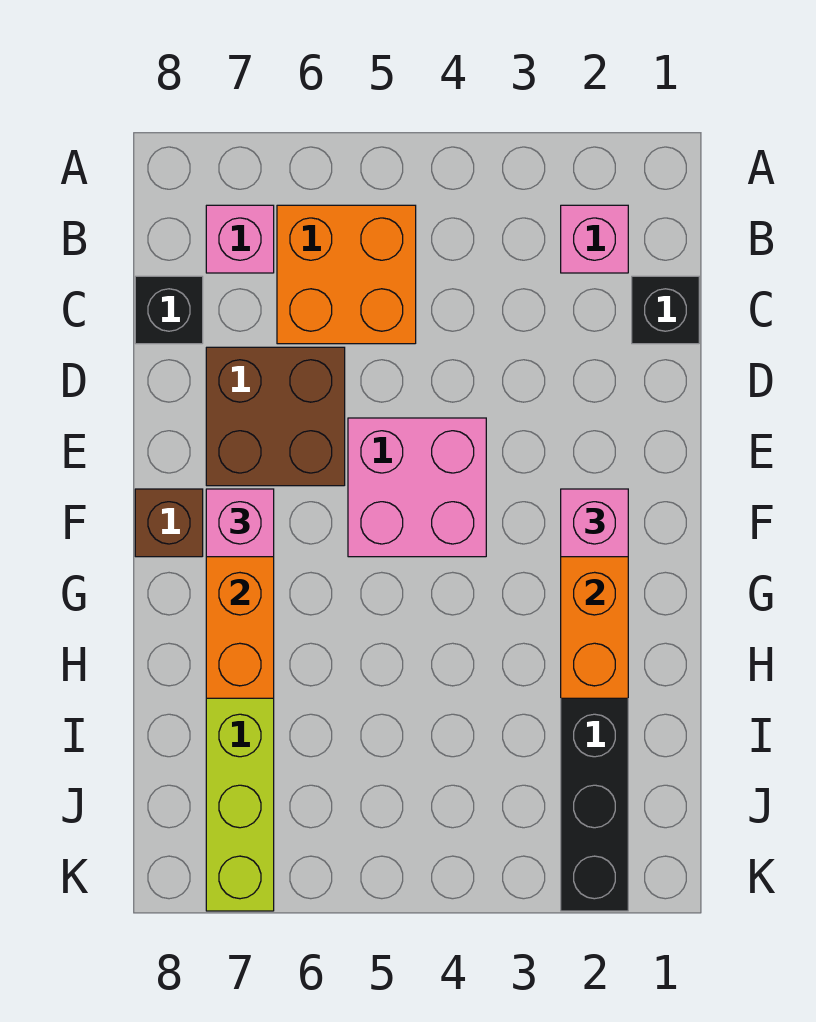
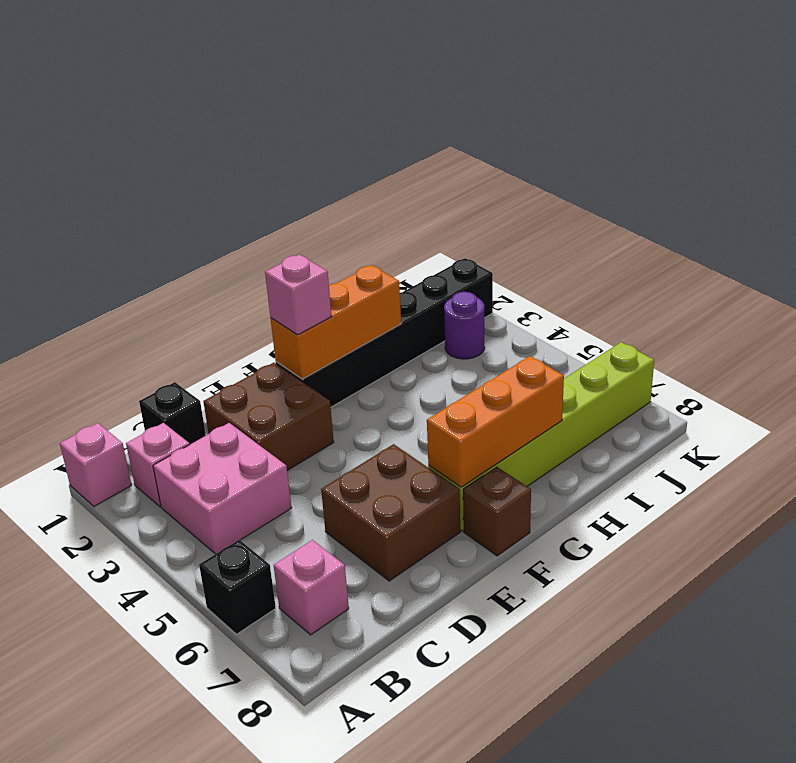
orange 2x2 brick [277,205,416,344] -> none
black 1x1 brick [135,276,203,344] -> black 1x1 brick moved to [199,540,276,634]
none -> brown 2x2 brick [203,363,334,470]
pink 2x2 brick [348,418,486,557] -> pink 2x2 brick moved to [153,423,292,554]
pink 1x1 brick [206,489,274,557] -> pink 1x1 brick moved to [60,423,131,506]
none -> purple 1x1 round brick [444,292,485,359]

